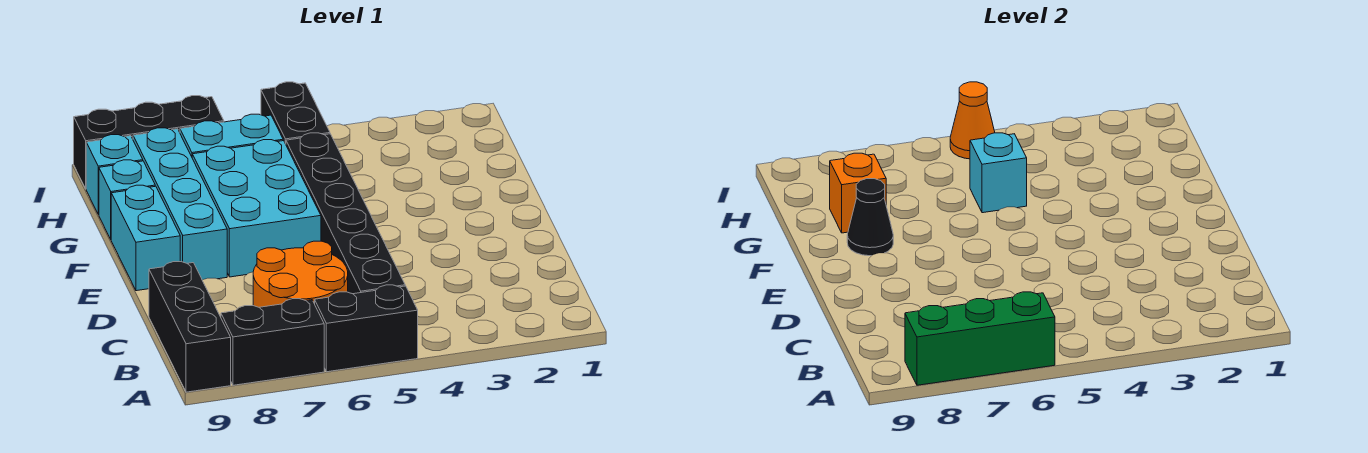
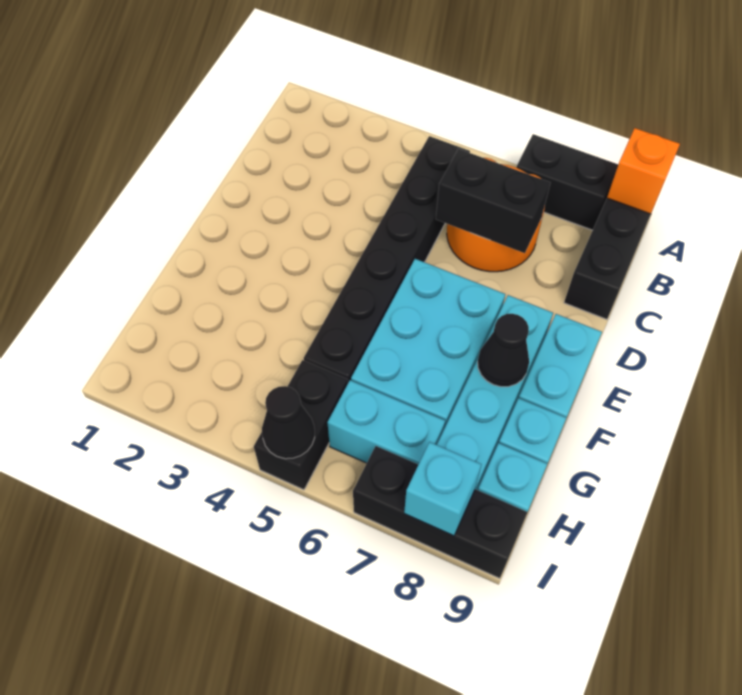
black 1x2 brick [315,285,418,372] -> black 1x2 brick moved to [436,149,550,253]
green 1x3 brick [905,292,1055,385] -> none
cyan 1x1 brick [970,133,1027,213] -> cyan 1x1 brick moved to [404,442,481,536]
orange 1x1 brick [830,153,886,233] -> orange 1x1 brick moved to [607,128,680,214]
orange 1x1 cone [950,82,995,159] -> black 1x1 cone [262,386,315,459]

